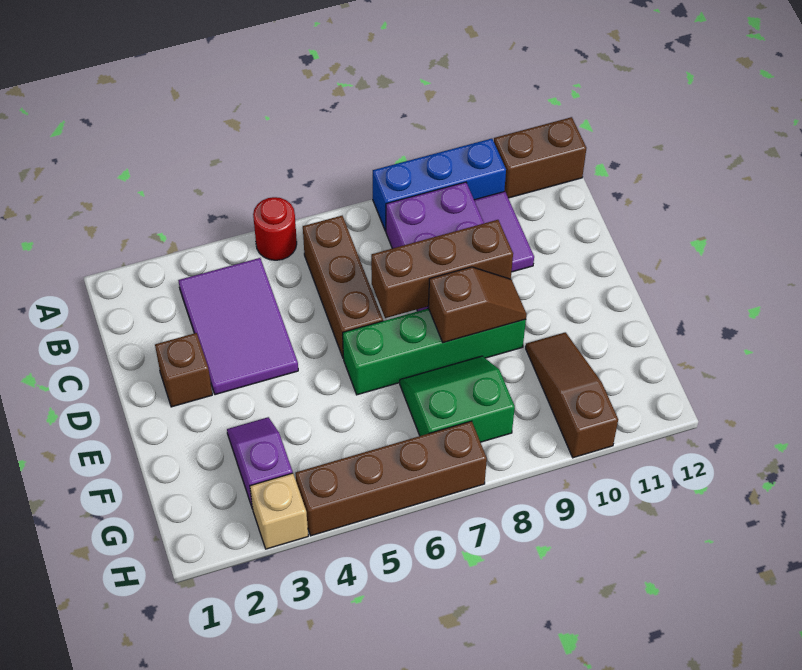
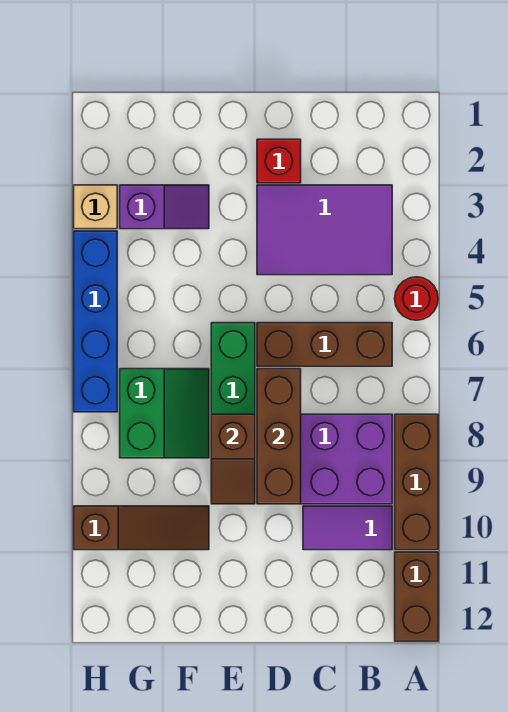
blue 1x3 brick [373,139,506,231] -> brown 1x3 brick [395,414,438,550]
brown 1x1 brick [155,333,212,407] -> red 1x1 brick [257,139,301,183]
brown 1x4 brick [295,421,487,536] -> blue 1x4 brick [74,231,117,412]

